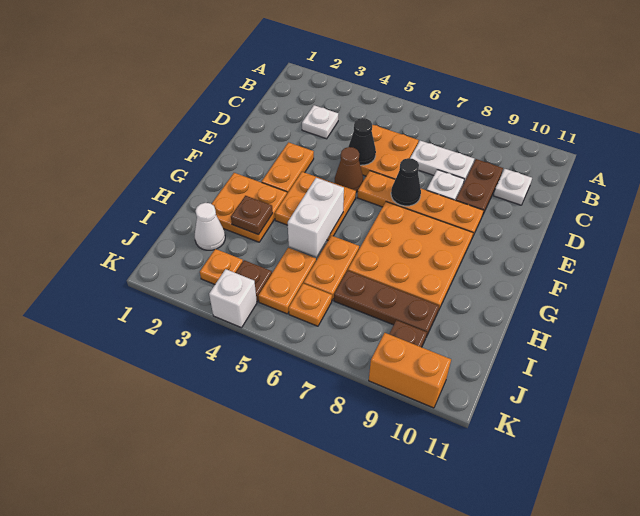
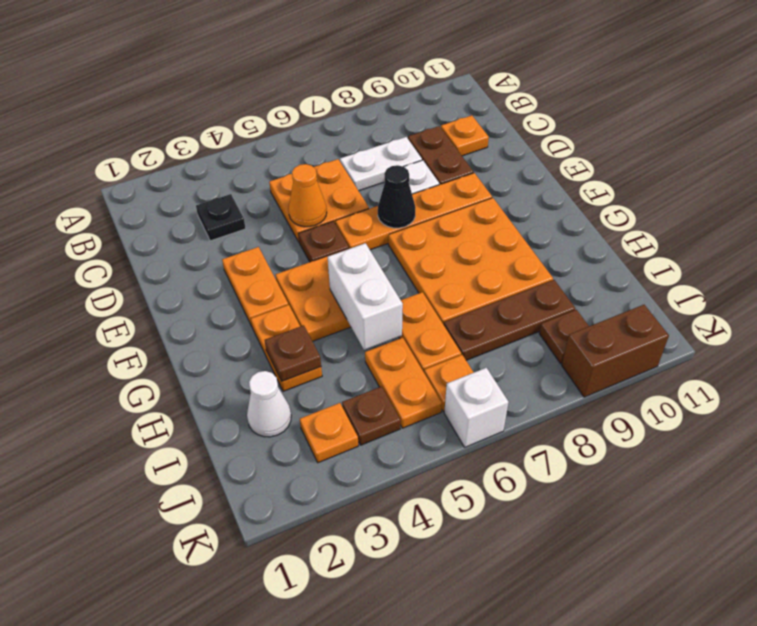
white 1x1 plate [302,105,338,139] -> black 1x1 plate [196,194,246,241]
white 1x1 plate [494,169,532,205] -> orange 1x1 plate [441,115,489,156]
black 1x1 cone [348,118,376,165] -> orange 1x1 cone [288,164,327,227]
brown 1x1 cone [335,147,363,192] -> brown 1x1 plate [298,221,349,262]
orange 2x2 plate [212,173,287,242] -> orange 1x2 plate [251,305,322,391]
white 1x1 brick [209,269,257,328] -> white 1x1 brick moved to [444,368,508,447]
orange 1x2 brick [369,333,451,408] -> brown 1x2 brick [562,305,669,397]

